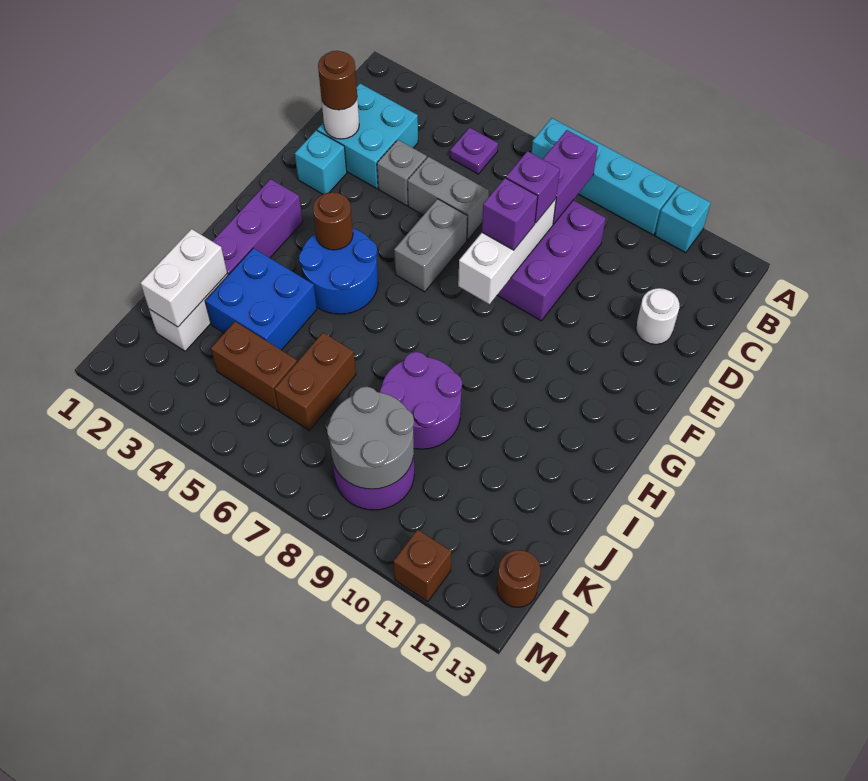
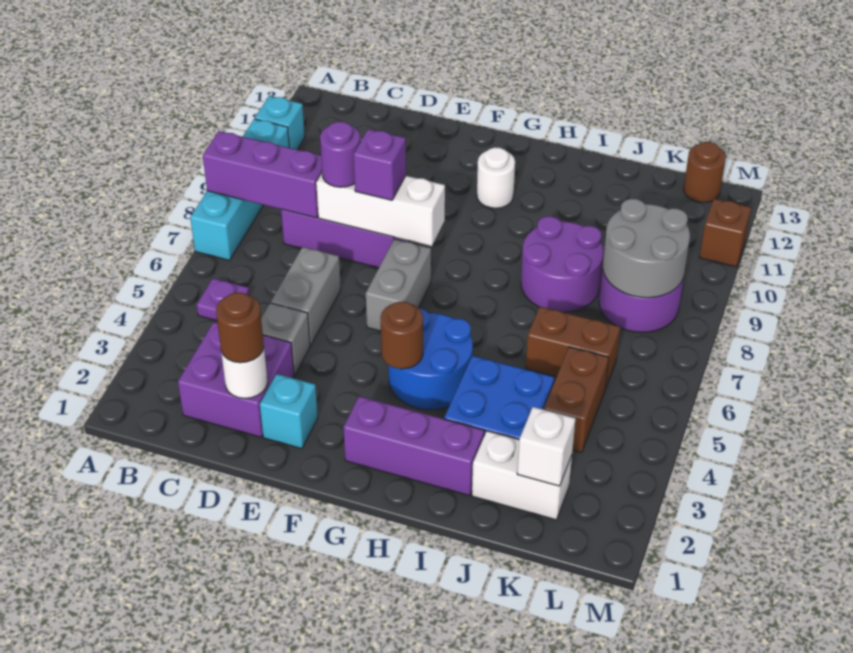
purple 1x2 brick [543,130,598,224] -> purple 1x3 brick [203,131,322,218]
cyan 2x2 brick [317,84,418,189] -> purple 2x2 brick [178,322,294,437]
purple 1x1 brick [506,151,560,223] -> purple 1x1 round brick [320,122,360,187]
white 1x1 round brick [636,288,679,344] -> white 1x1 round brick moved to [477,147,515,208]
grey 1x2 brick [394,199,467,292] -> grey 1x2 brick turned to [366,239,431,331]
white 1x2 brick [141,229,227,327] -> white 1x1 brick [517,407,576,486]

